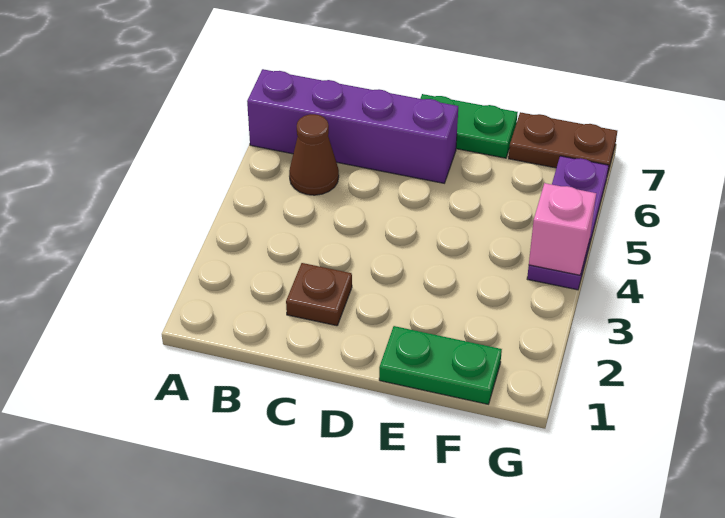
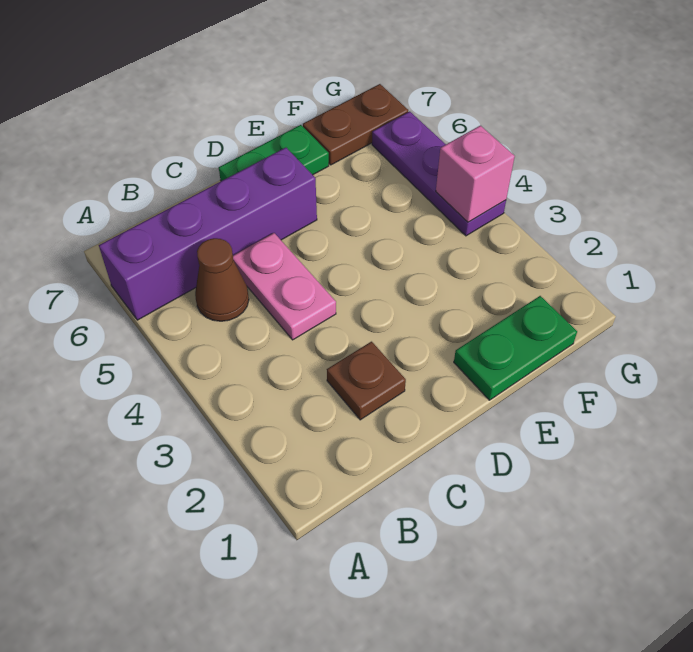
none -> pink 1x2 plate [233,233,336,340]

